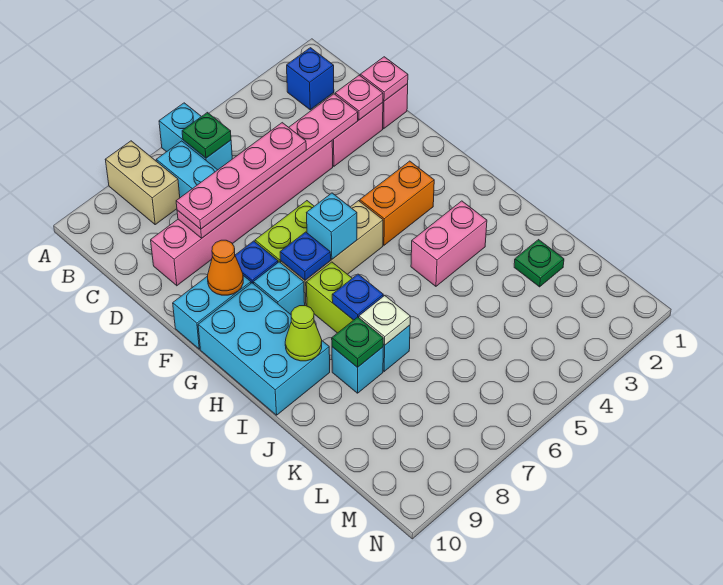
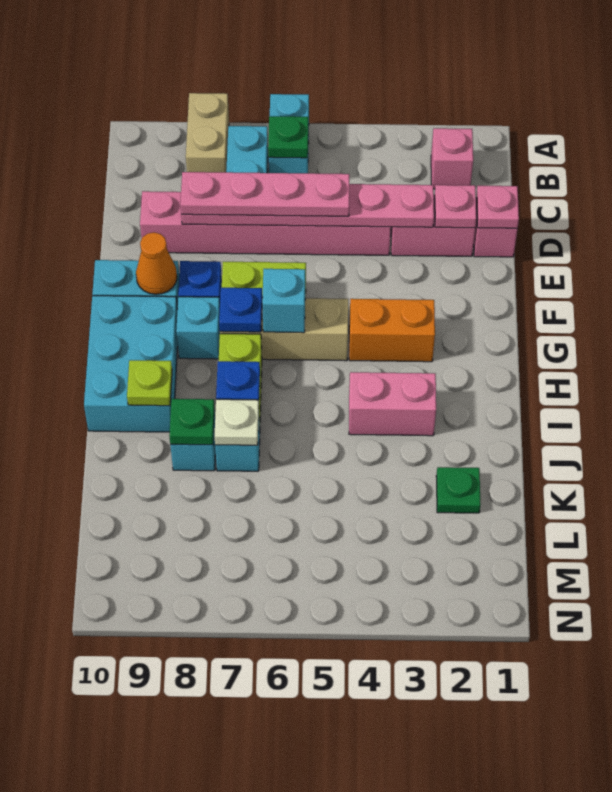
blue 1x1 brick [287,48,334,110] -> pink 1x1 brick [431,128,473,189]
lime 1x1 cone [285,306,322,361] -> lime 1x1 plate [127,360,172,406]

